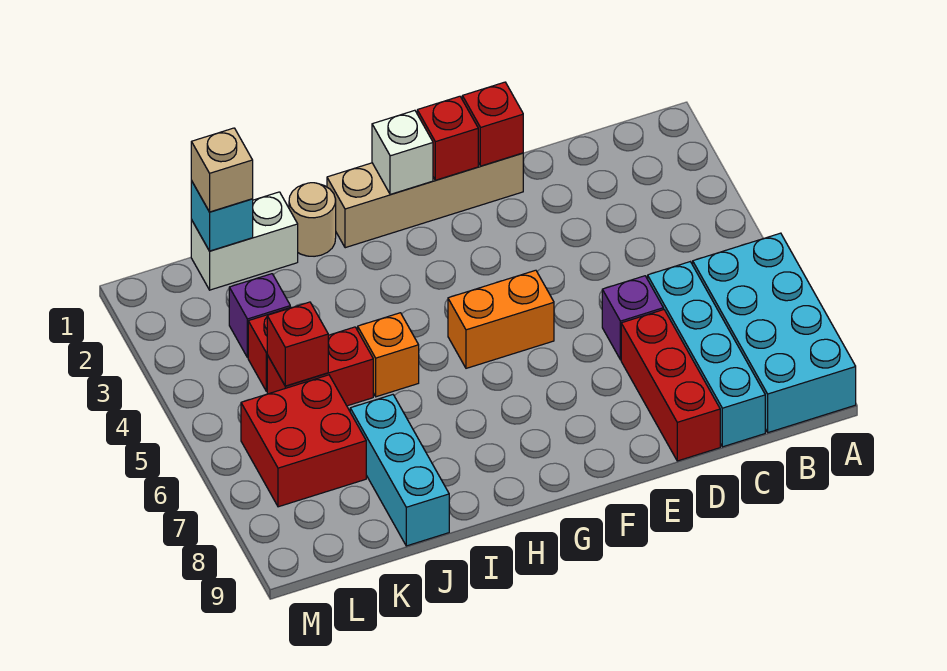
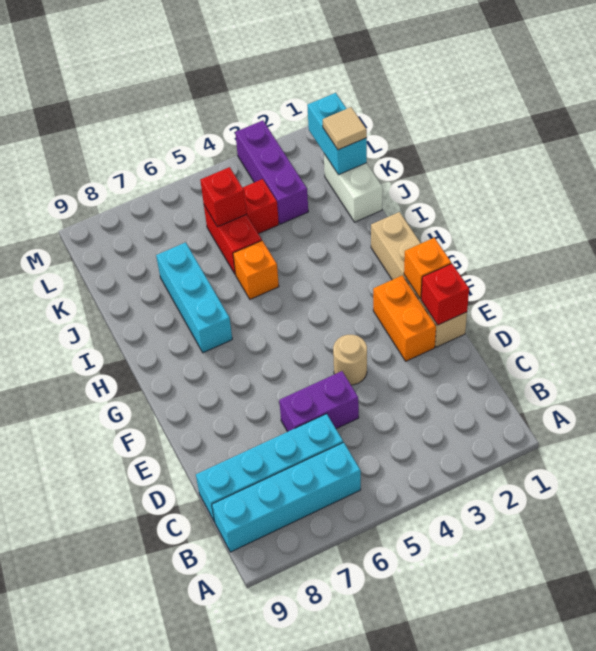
cyan 2x4 brick [693,233,856,433] -> cyan 1x4 brick [212,442,361,552]
purple 1x1 brick [602,276,663,360] -> purple 1x2 brick [279,371,359,432]
red 1x3 brick [621,310,720,461] -> none
red 1x1 brick [417,96,478,180] -> orange 1x1 brick [404,238,451,299]
orange 1x2 brick [448,270,554,368] -> orange 1x2 brick moved to [373,275,436,361]
white 1x1 brick [372,110,433,194] -> none
tan 1x1 round brick [289,183,336,256] -> tan 1x1 round brick moved to [333,335,367,385]
cyan 1x3 brick [350,395,449,546] -> cyan 1x3 brick turned to [156,242,232,353]
cyan 1x1 brick [191,181,253,251] -> cyan 1x2 brick [307,93,367,175]
tan 1x1 brick [191,128,253,212] -> tan 1x1 tile [323,107,367,150]
purple 1x1 brick [229,274,290,358] -> purple 1x3 brick [235,121,308,224]
red 2x2 brick [241,375,366,507] -> none

